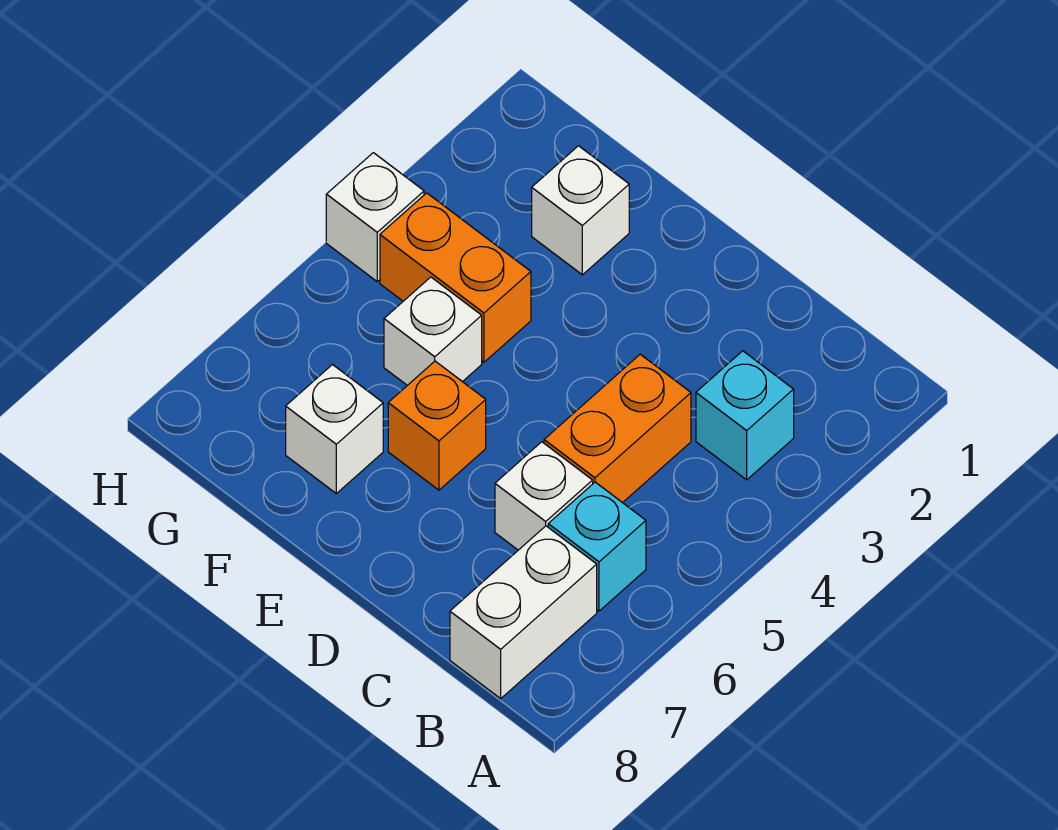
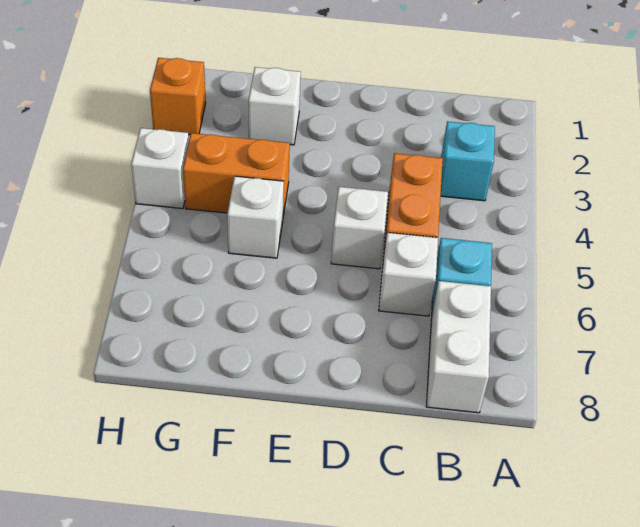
orange 1x1 brick [388,361,486,490] -> orange 1x1 brick moved to [150,58,206,135]
white 1x1 brick [286,365,383,493] -> white 1x1 brick moved to [331,187,388,269]

